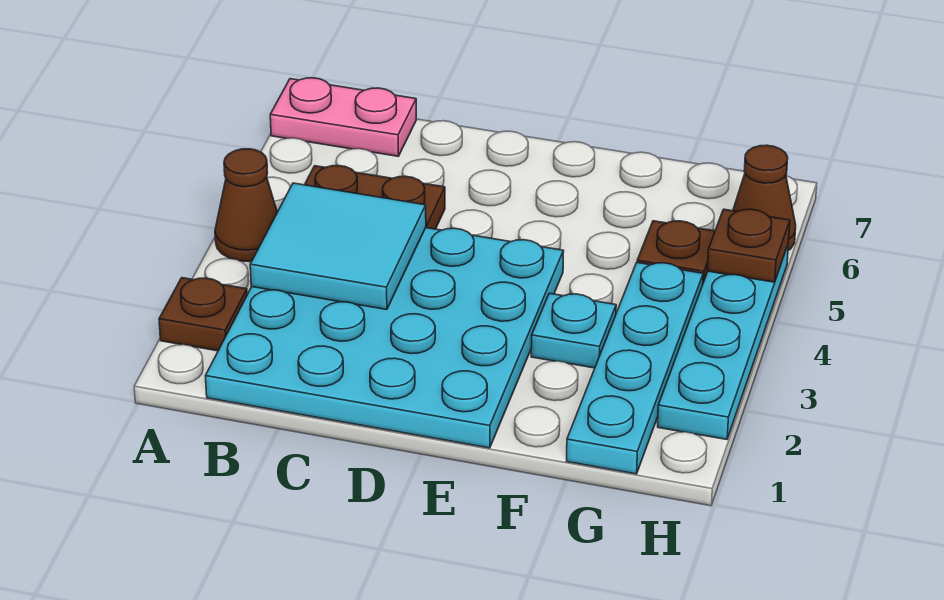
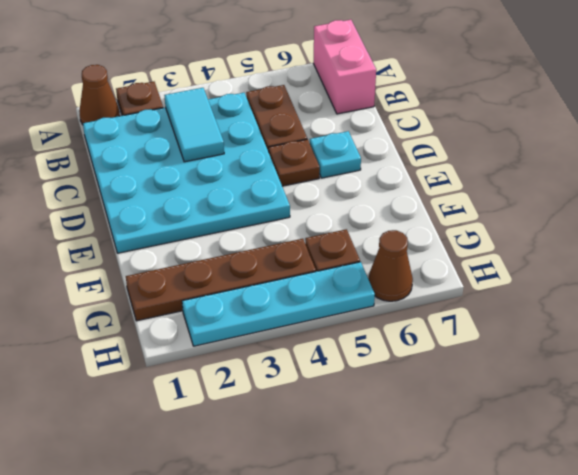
brown 1x1 cone [215,149,277,262] -> brown 1x1 cone moved to [79,65,120,125]
pink 1x2 plate [270,78,416,156] -> pink 1x2 brick [313,20,376,114]
cyan 2x2 tile [250,183,426,310] -> cyan 1x2 tile [164,88,224,162]
cyan 1x1 plate [531,293,616,368] -> cyan 1x1 plate moved to [310,131,361,178]
cyan 1x4 plate [567,263,703,474] -> brown 1x4 plate [126,239,316,321]
brown 1x1 plate [707,209,790,282] -> brown 1x1 plate moved to [269,139,320,186]

